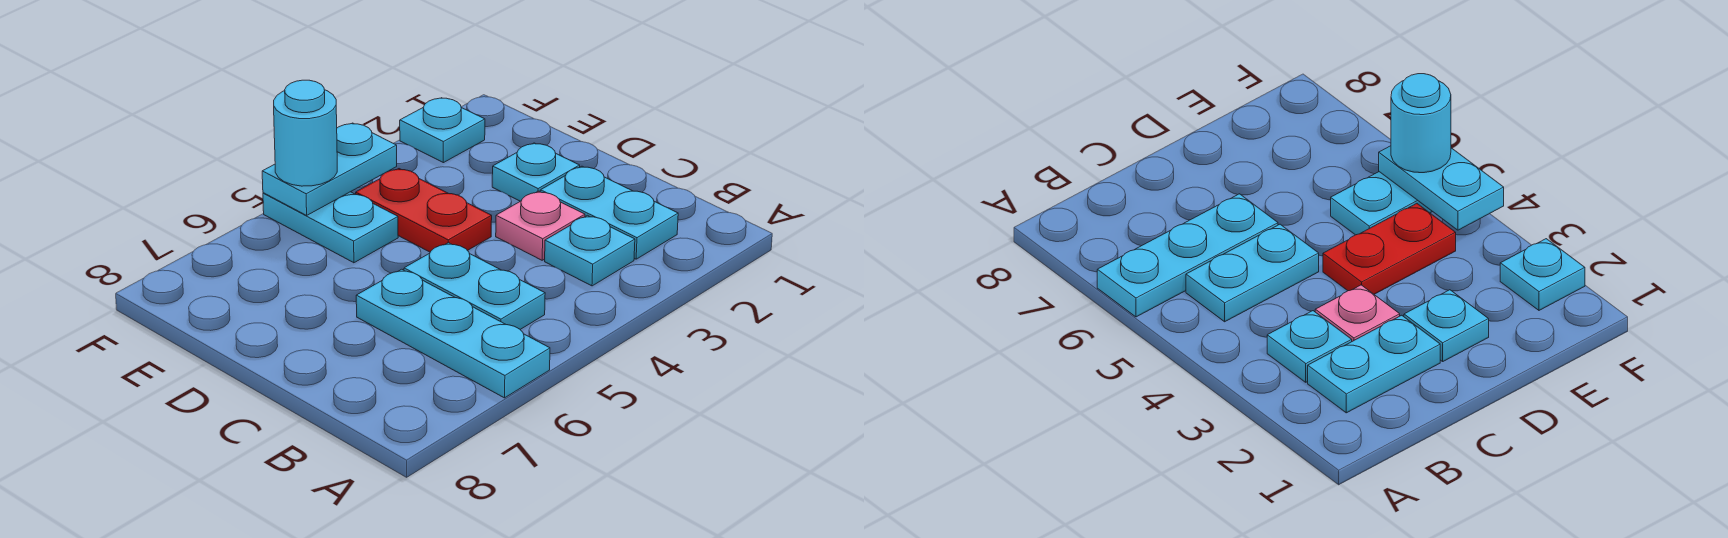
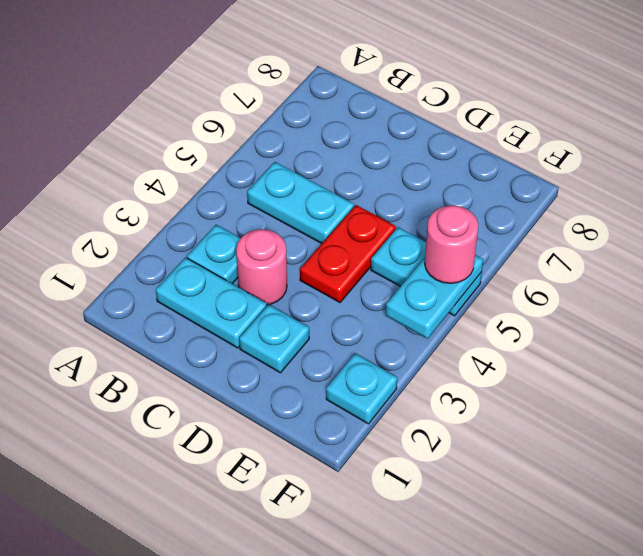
cyan 1x3 plate [356,269,550,398] -> none
pink 1x1 plate [496,191,585,260] -> pink 1x1 round brick [236,229,287,305]
red 1x2 plate [356,169,492,252] -> red 1x2 plate turned to [300,205,396,302]
cyan 1x1 round brick [274,80,337,186] -> pink 1x1 round brick [425,205,478,283]

